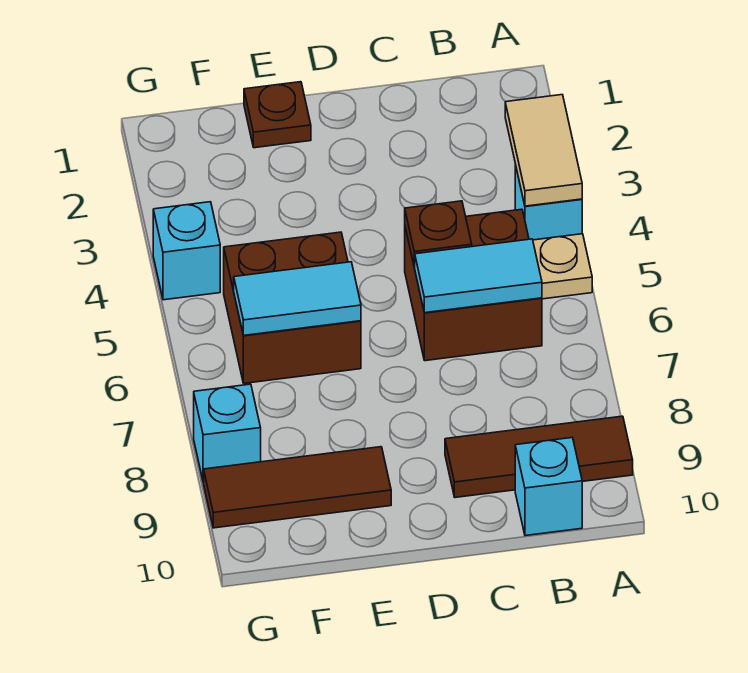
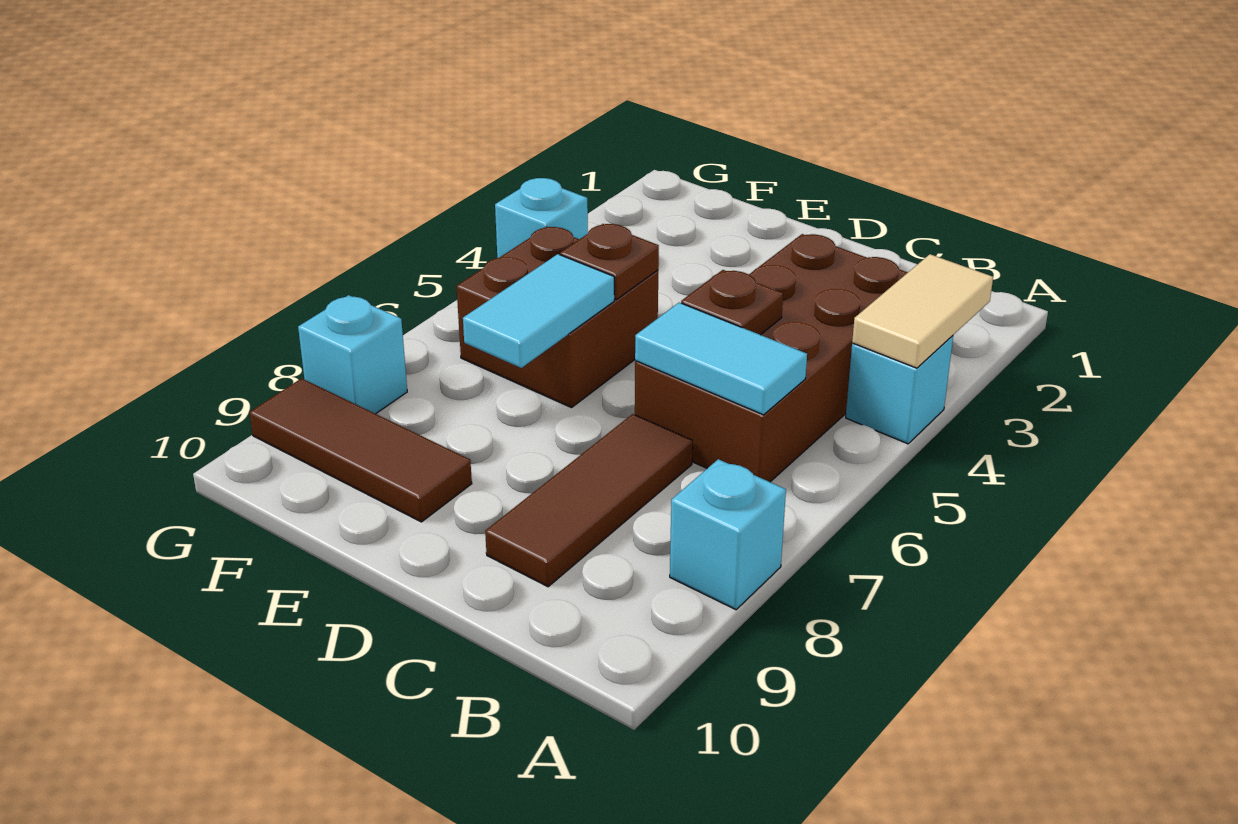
tan 1x1 plate [533,234,592,299] -> none
brown 1x3 tile [445,416,633,497] -> brown 1x3 tile turned to [485,414,693,587]
brown 2x2 brick [405,209,542,361] -> brown 2x4 brick [635,234,908,482]
cyan 1x1 brick [515,438,582,536] -> cyan 1x1 brick moved to [670,459,786,610]
brown 1x1 plate [244,82,311,148] -> brown 1x1 plate moved to [560,224,659,300]
cyan 1x2 tile [234,262,361,336] -> cyan 1x2 tile turned to [463,254,614,368]

